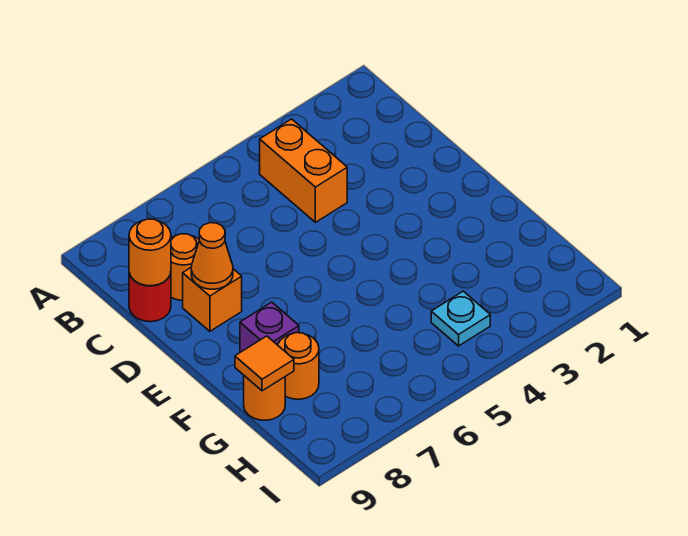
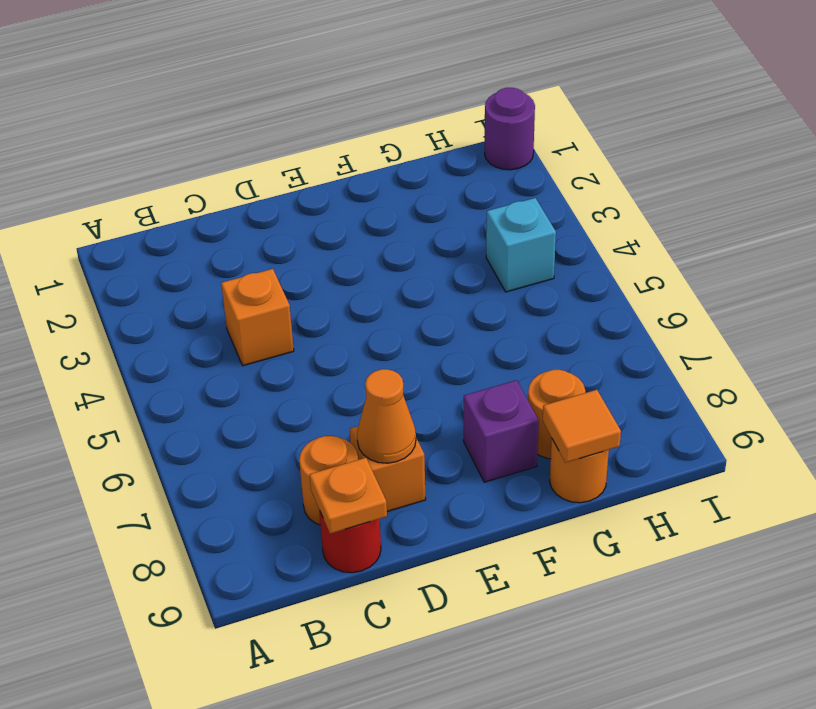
orange 1x2 brick [260,119,347,222] -> orange 1x1 brick [221,269,294,366]
orange 1x1 round brick [129,219,171,286] -> orange 1x1 plate [310,458,387,534]
cyan 1x1 plate [431,291,490,346] -> cyan 1x1 brick [486,198,556,292]
none -> purple 1x1 round brick [485,88,535,170]

